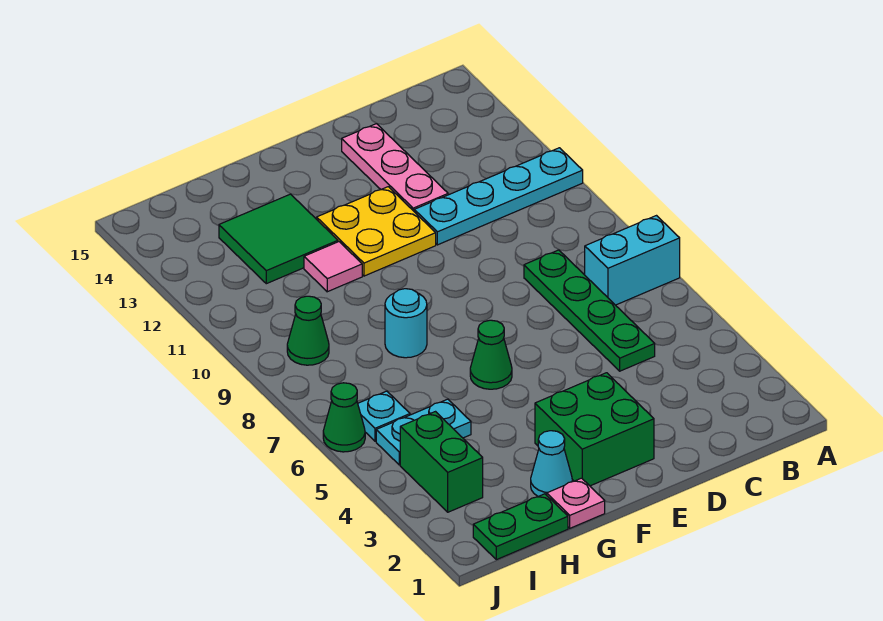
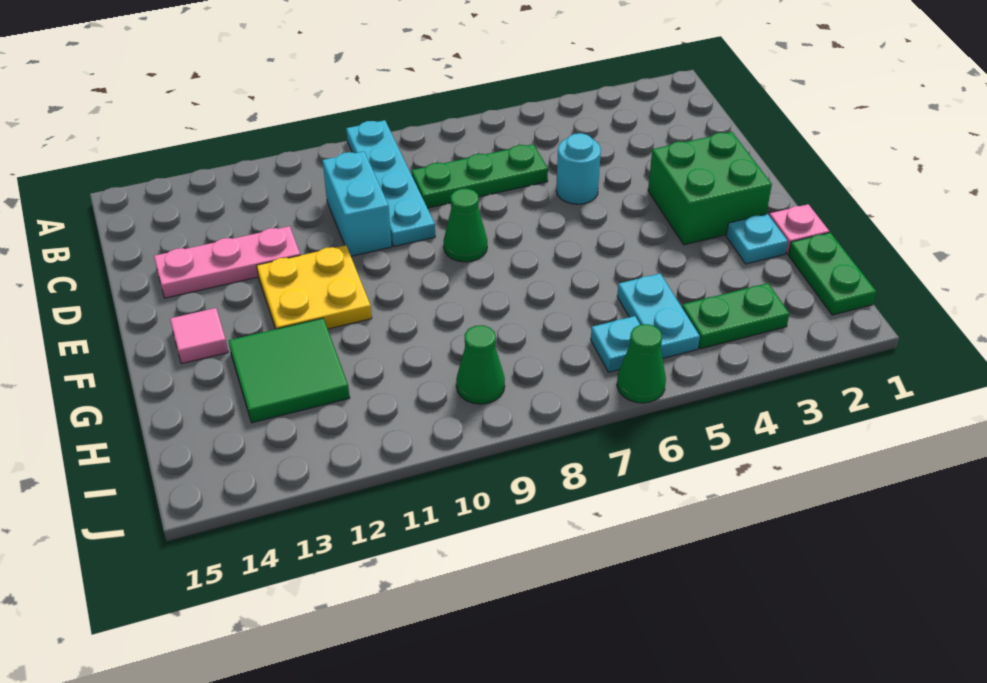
cyan 1x2 brick [585,216,680,305] -> cyan 1x2 brick moved to [323,151,392,256]
cyan 1x4 plate [414,148,583,245] -> cyan 1x4 plate moved to [346,120,435,246]
green 1x4 plate [524,250,655,371] -> green 1x3 plate [411,144,548,208]
green 1x1 cone [470,320,512,389] -> green 1x1 cone moved to [443,189,487,262]
cyan 1x1 cone [531,431,572,496] -> cyan 1x1 plate [726,214,788,264]
cyan 1x1 round brick [385,289,427,358] -> cyan 1x1 round brick moved to [556,133,601,204]
pink 1x1 tile [304,242,362,292] -> pink 1x1 tile moved to [170,308,228,364]
green 1x2 brick [400,412,483,512] -> green 1x2 plate [682,283,789,349]

